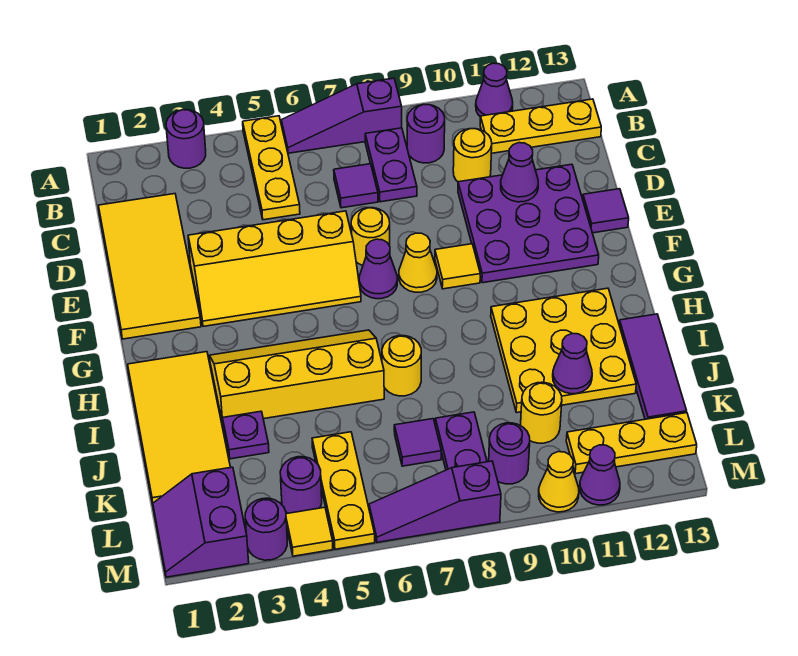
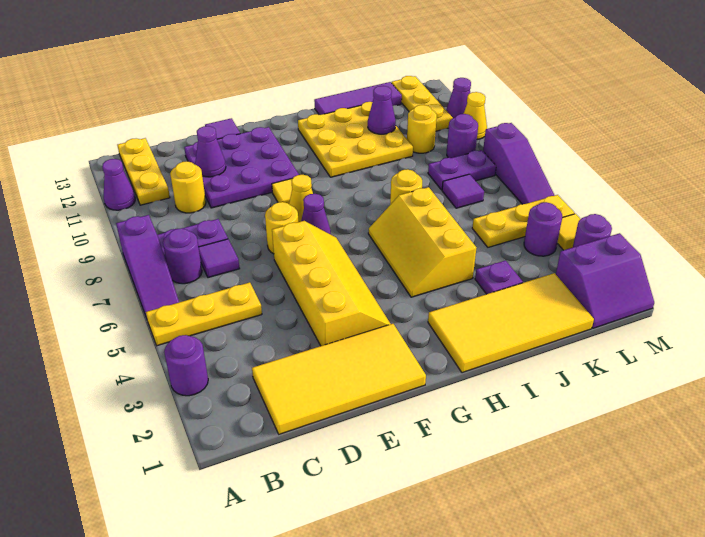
purple 1x1 round brick [407,105,445,163] -> purple 1x1 round brick moved to [163,228,202,284]
yellow 2x4 slope [210,330,384,423] -> yellow 2x3 slope [368,187,476,297]

